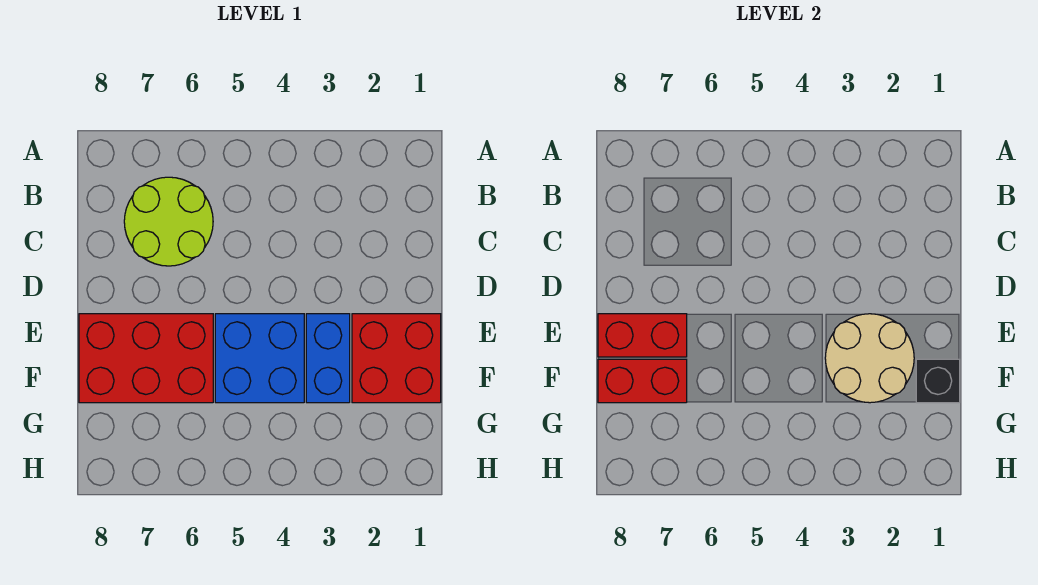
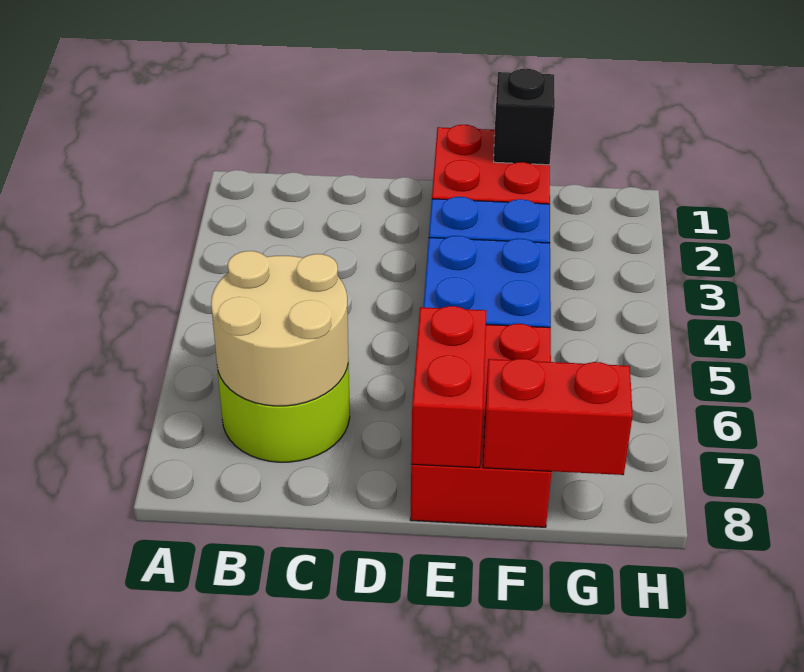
tan 2x2 round brick [825,314,914,403] -> tan 2x2 round brick moved to [211,251,348,406]
red 1x2 brick [598,359,687,403] -> red 1x2 brick turned to [483,359,633,475]

